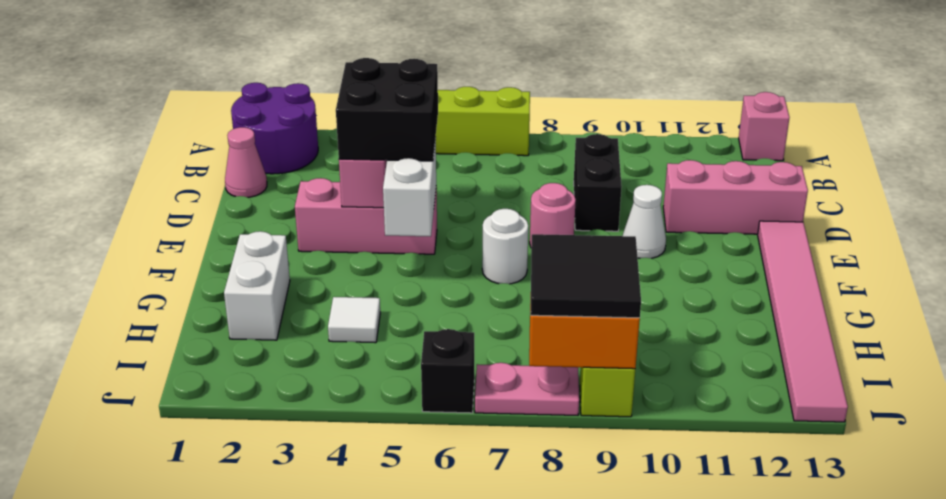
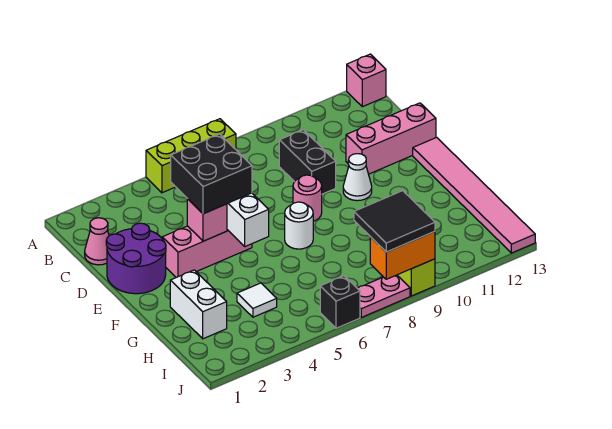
purple 2x2 round brick [231,83,318,174] -> purple 2x2 round brick moved to [106,223,166,294]

